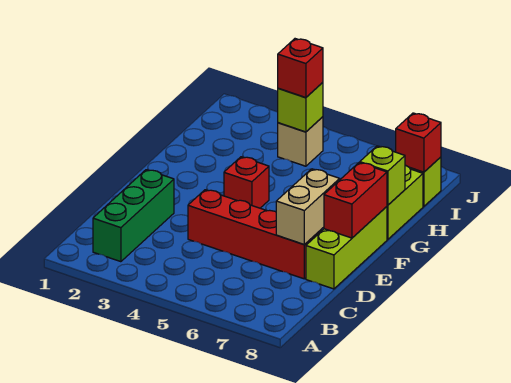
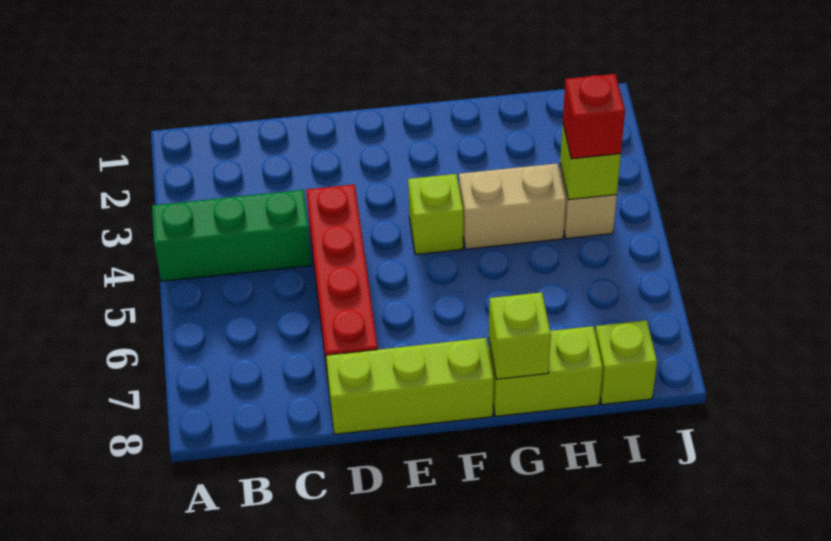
green 1x3 brick [93,170,174,262] -> green 1x3 brick moved to [152,190,312,281]
tan 1x2 brick [276,169,340,245] -> tan 1x2 brick moved to [459,164,566,249]
red 1x2 brick [324,162,387,238] -> none
red 1x1 brick [224,157,269,208] -> lime 1x1 brick [408,174,463,255]
red 1x1 brick [396,113,441,172] -> none

